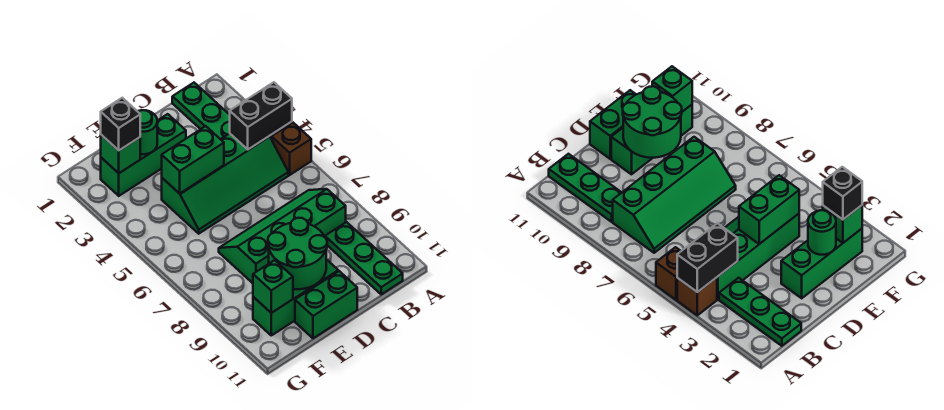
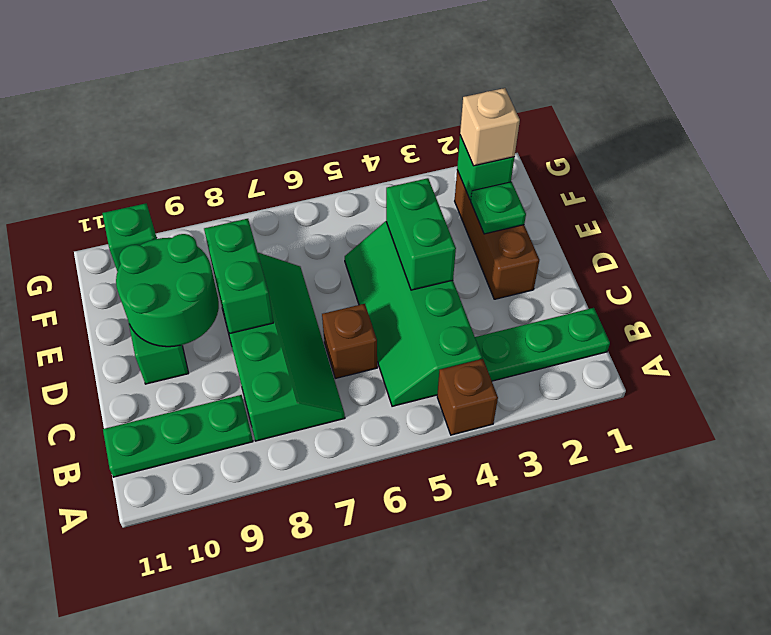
black 1x2 brick [230,82,292,149] -> none
brown 1x1 brick [271,123,311,175] -> brown 1x1 brick moved to [322,304,377,378]
green 1x3 brick [101,114,186,196] -> brown 1x3 brick [455,170,539,299]
green 1x2 brick [295,271,357,338] -> green 1x2 brick moved to [204,219,273,334]
green 1x1 round brick [137,110,157,154] -> green 1x1 plate [471,182,526,234]
black 1x1 brick [101,98,140,150] -> tan 1x1 brick [460,88,520,166]

